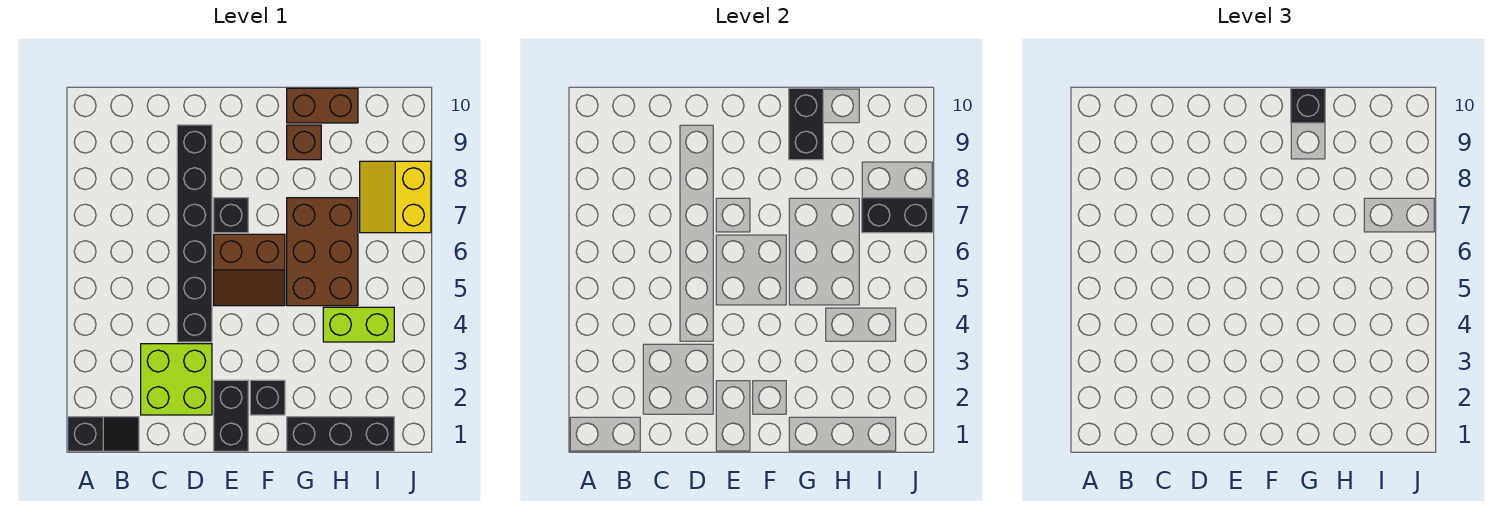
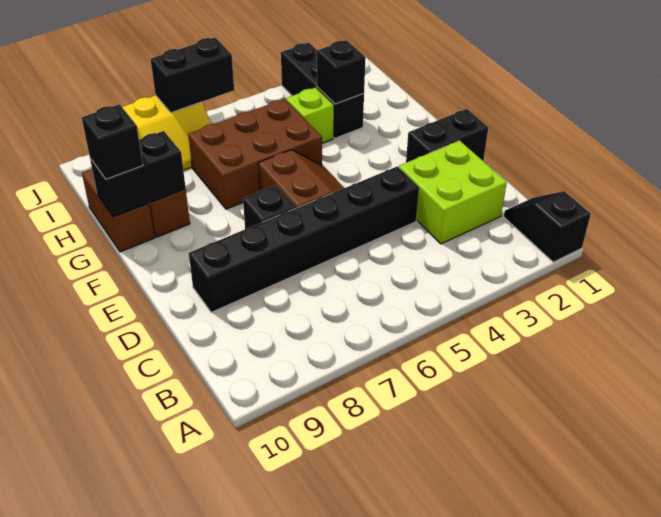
black 1x1 brick [250,380,285,415] -> black 1x1 brick moved to [317,40,366,104]
black 1x3 brick [287,417,394,451] -> black 1x3 brick moved to [281,43,364,138]
lime 1x2 brick [323,307,394,342] -> lime 1x1 brick [286,87,334,143]
black 1x2 brick [862,198,933,233] -> black 1x2 brick turned to [151,38,234,113]

